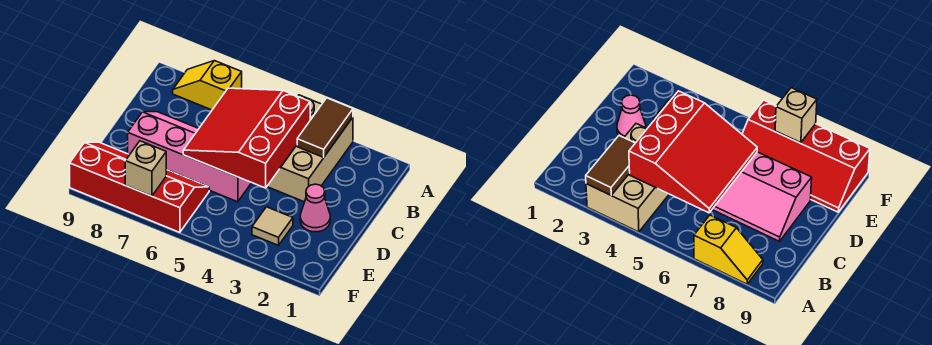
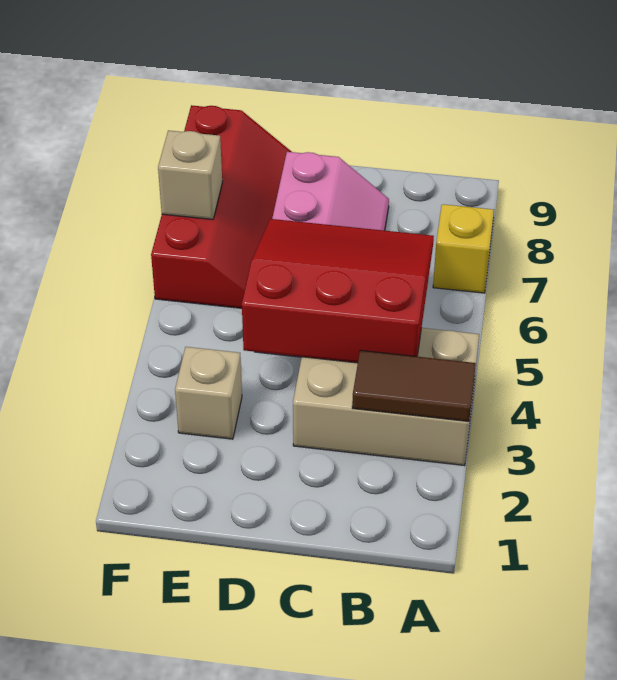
pink 1x1 cone [300,184,330,232] -> none
tan 1x1 tile [252,207,293,245] -> tan 1x1 brick [175,347,242,439]

